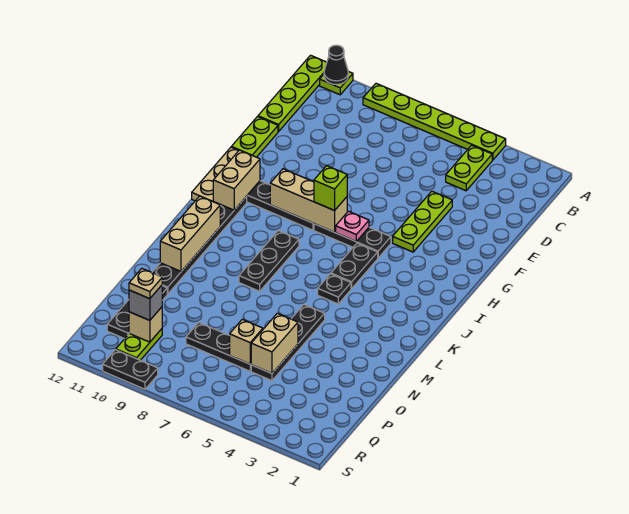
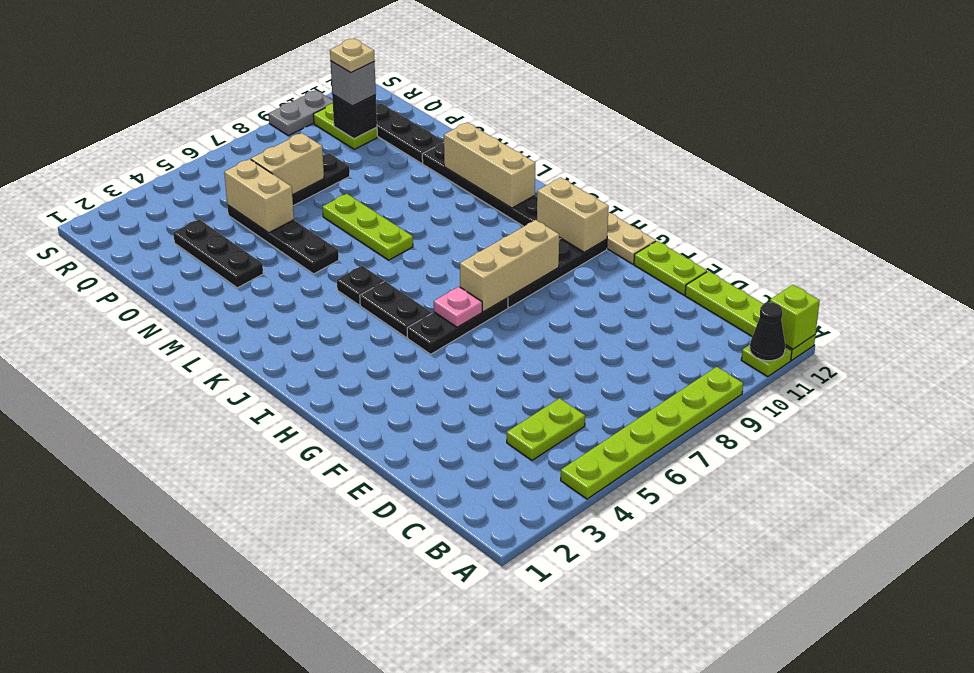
lime 1x2 plate [446,145,492,191] -> lime 1x2 plate turned to [507,398,585,460]
lime 1x3 plate [393,191,452,252] -> lime 1x3 plate moved to [322,194,413,260]
lime 1x1 brick [314,166,347,211] -> lime 1x1 brick moved to [770,285,820,349]
black 1x3 plate [239,231,299,291] -> black 1x3 plate moved to [173,219,263,288]
tan 1x1 brick [230,319,263,364] -> tan 1x2 brick [251,133,324,195]
tan 1x1 brick [129,307,162,342] -> black 1x1 brick [332,94,377,139]
black 1x2 plate [103,350,158,389] -> grey 1x2 plate [269,90,333,136]

